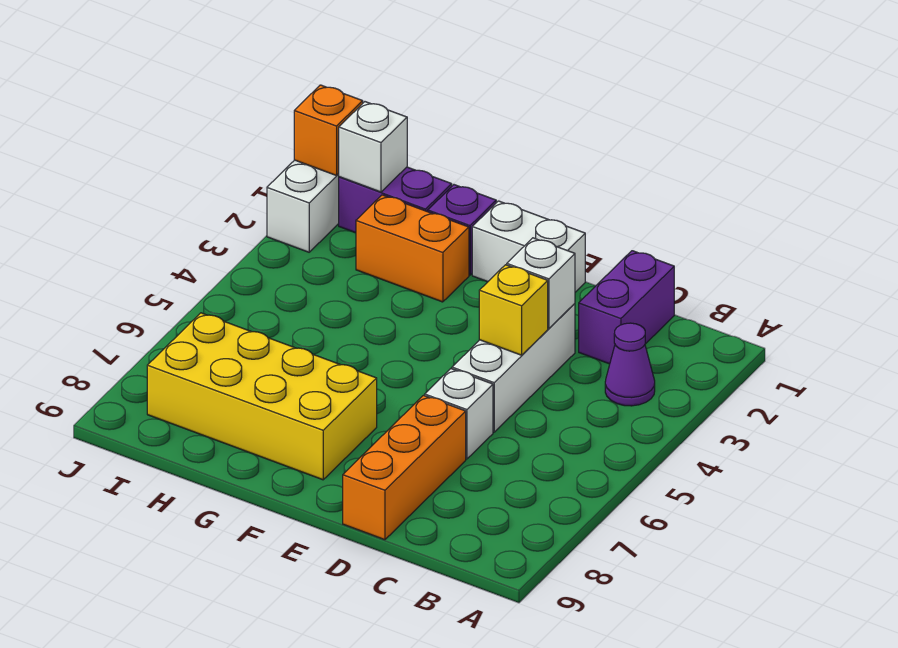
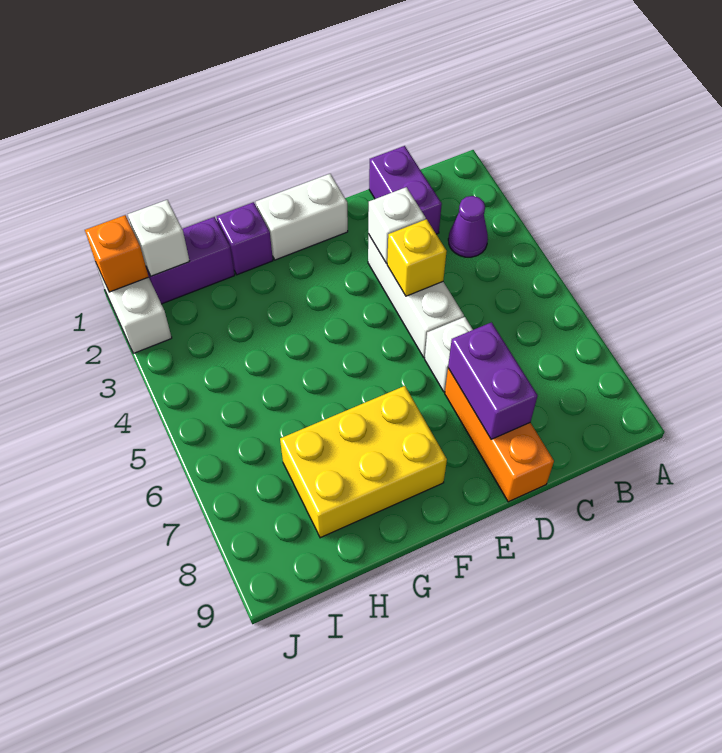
none -> purple 1x2 brick [448,322,538,439]
yellow 2x4 brick [147,313,377,480] -> yellow 2x3 brick [280,386,447,538]
orange 1x2 brick [356,195,469,302] -> none

